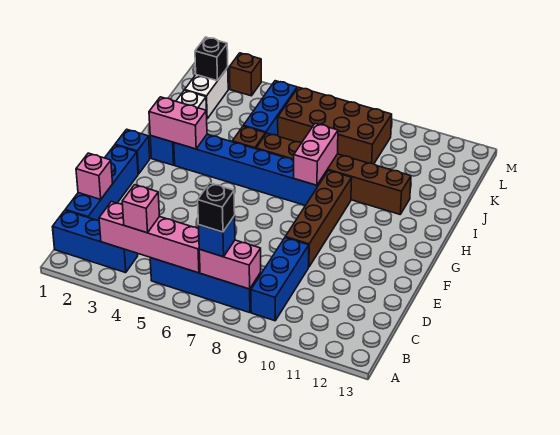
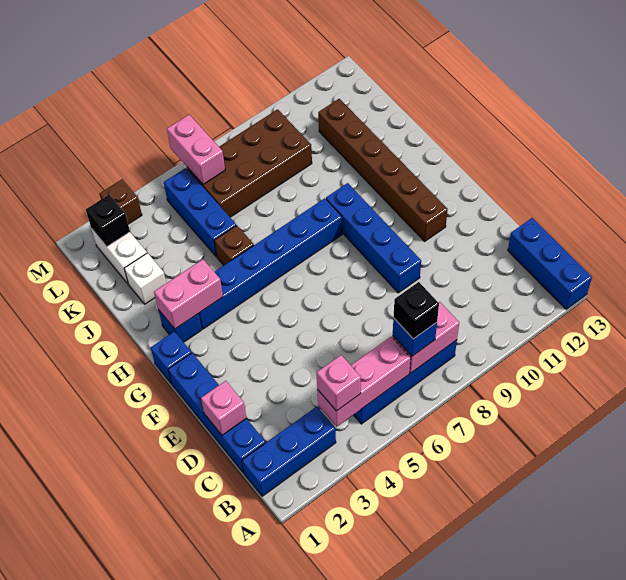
pink 1x4 brick [99,202,200,273] -> pink 1x3 brick [317,337,411,427]
blue 1x3 brick [251,238,309,321] -> blue 1x3 brick moved to [508,218,592,309]
brown 1x4 brick [285,171,352,267] -> blue 1x4 brick [326,183,421,293]
pink 1x2 brick [294,123,338,185] -> pink 1x2 brick moved to [167,115,225,184]
brown 1x6 brick [256,133,411,214] -> brown 1x6 brick turned to [318,99,448,241]

